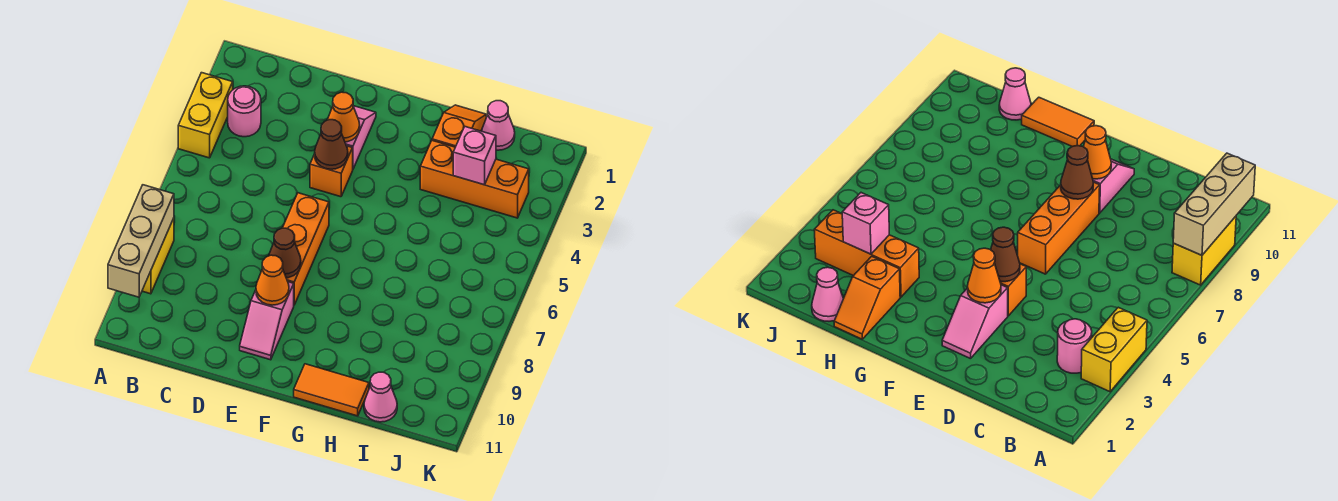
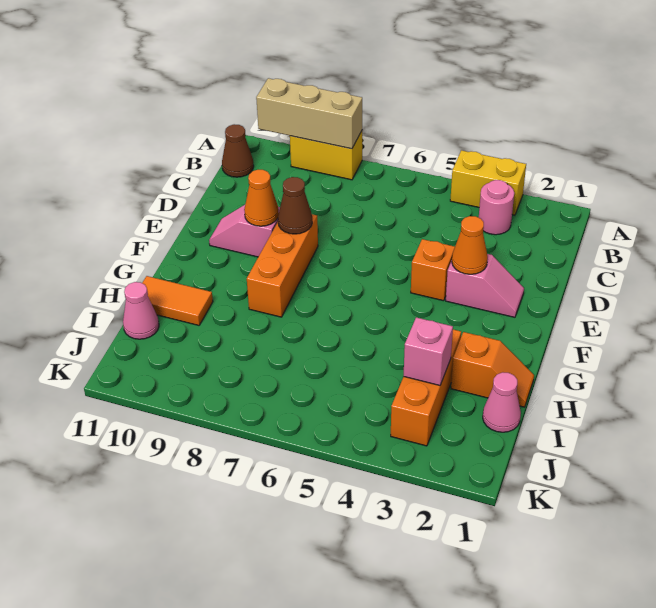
brown 1x1 cone [315,120,348,169] -> brown 1x1 cone moved to [222,124,254,177]
orange 1x3 brick [283,193,329,305] -> orange 1x3 brick turned to [247,214,318,317]
orange 1x2 tile [294,364,369,416] -> orange 1x2 tile turned to [142,276,213,325]

